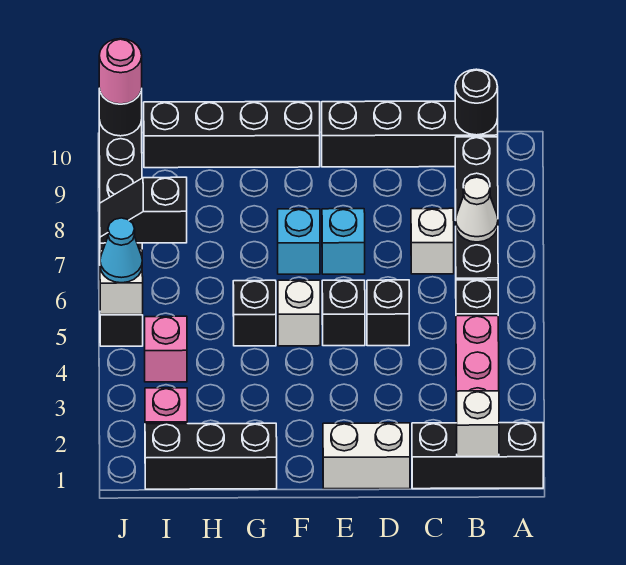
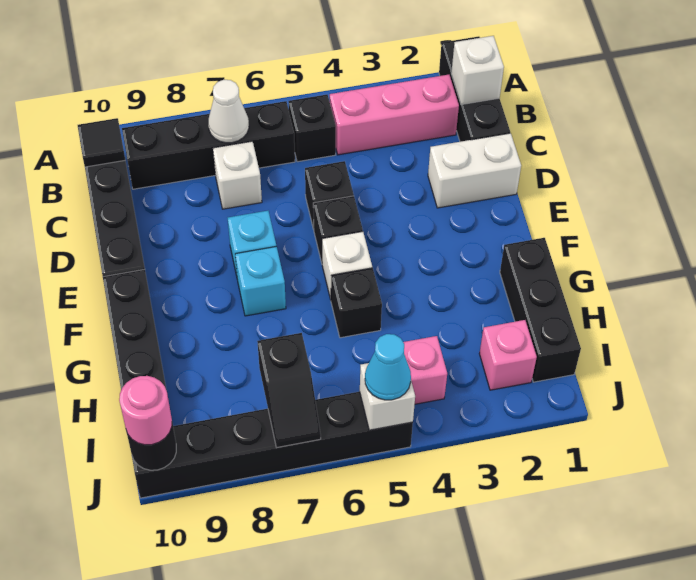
black 1x1 round brick [455,69,498,135] -> black 1x1 tile [78,118,125,167]
white 1x2 brick [323,423,410,489] -> white 1x2 brick turned to [428,133,521,208]

